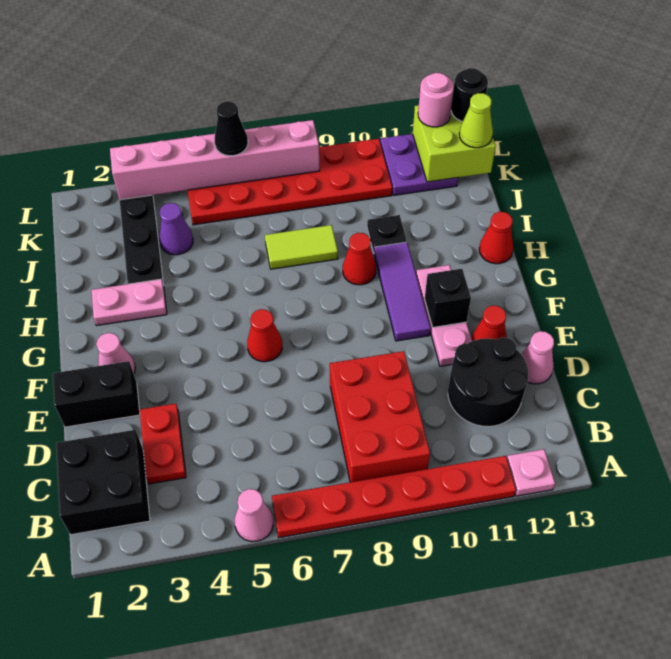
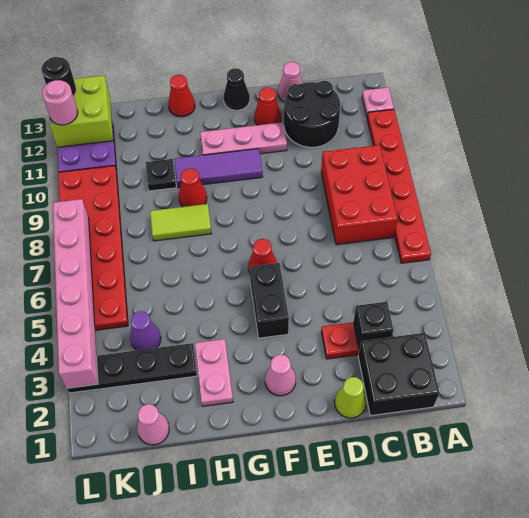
pink 1x1 cone [235,489,273,542] -> pink 1x1 cone moved to [137,404,169,445]
red 2x3 brick [330,351,430,482] -> red 2x3 brick turned to [321,145,398,245]
black 1x2 brick [53,361,140,427] -> black 1x2 brick moved to [250,263,289,338]
black 1x1 brick [425,269,471,328] -> black 1x1 brick moved to [353,301,393,350]
lime 1x2 tile [265,225,338,269] -> lime 1x2 tile turned to [150,204,212,241]
lime 1x1 cone [459,93,493,148] -> lime 1x1 cone moved to [335,377,366,418]
black 1x1 cone [215,101,248,156] -> black 1x1 cone moved to [224,68,250,110]

